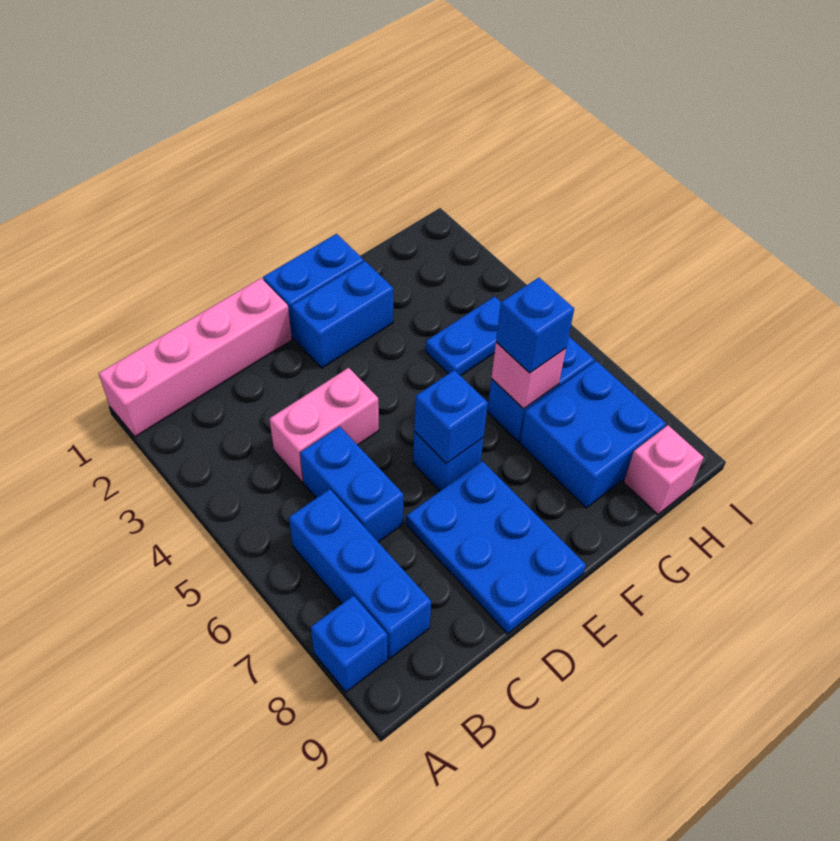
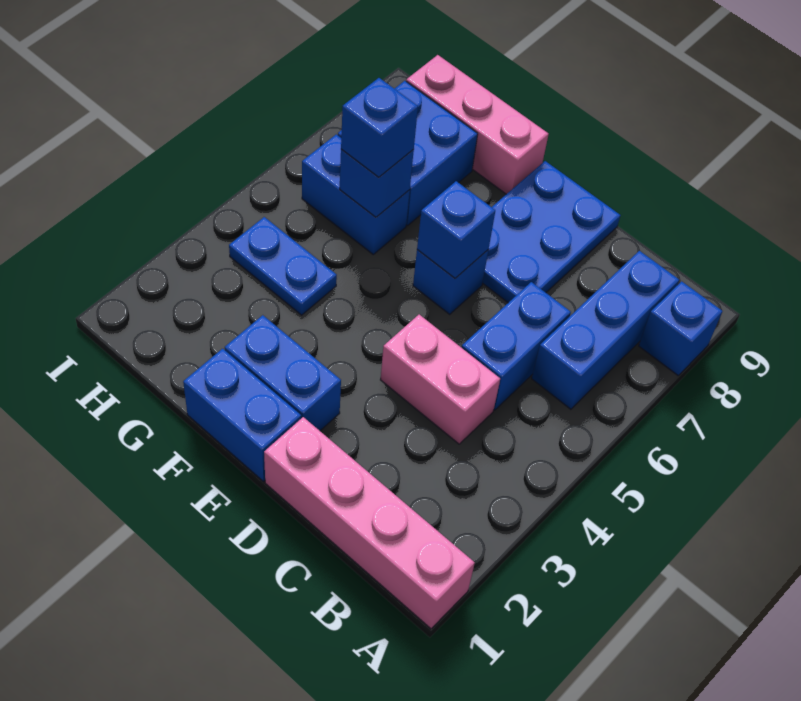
pink 1x1 brick [492,342,566,409] -> blue 1x1 brick [340,149,414,217]
pink 1x1 brick [624,425,704,514] -> pink 1x3 brick [406,55,549,194]

